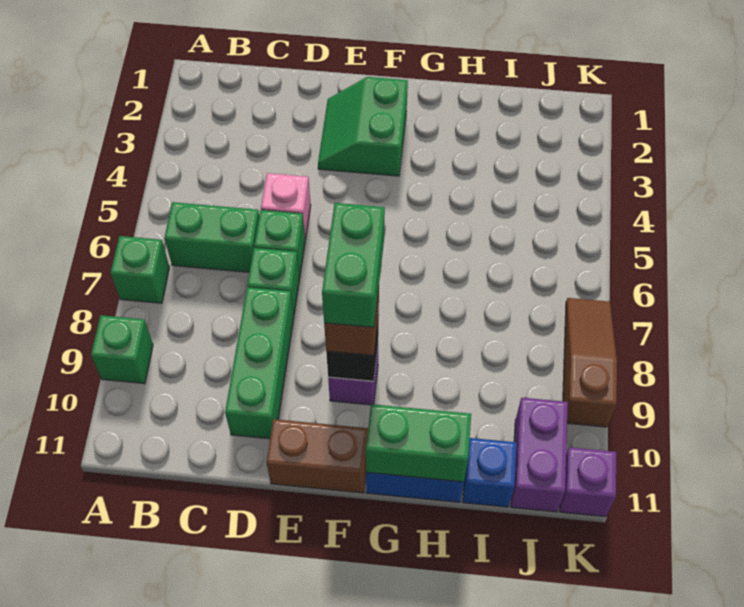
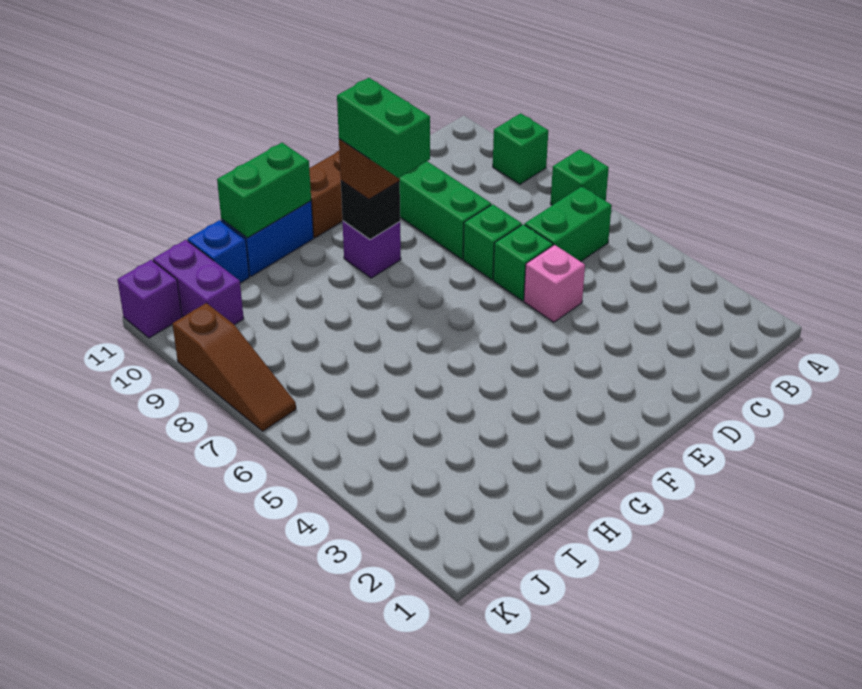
green 2x2 slope [318,77,408,176] -> none

